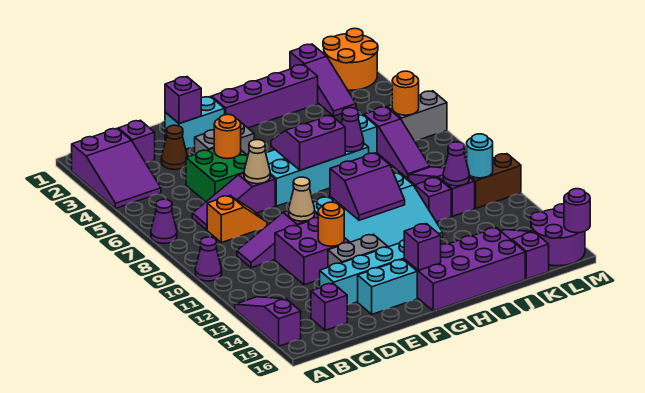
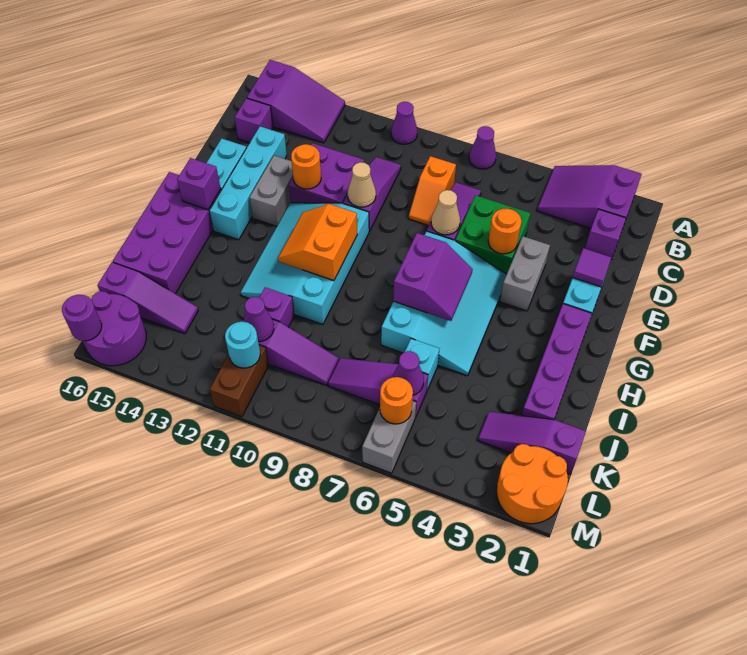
purple 1x3 slope [235,297,301,346] -> purple 2x3 slope [247,60,345,143]
brown 1x1 cone [161,125,187,169] -> none
purple 1x1 brick [165,77,201,124] -> purple 1x1 tile [573,248,612,287]
purple 2x2 slope [330,153,405,220] -> orange 2x2 slope [278,204,357,281]
purple 1x1 cone [341,108,364,152] -> purple 1x1 cone moved to [393,351,424,395]

